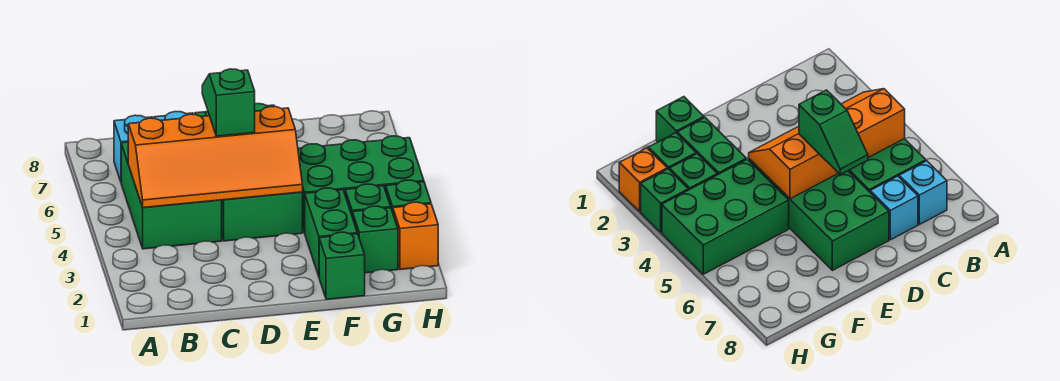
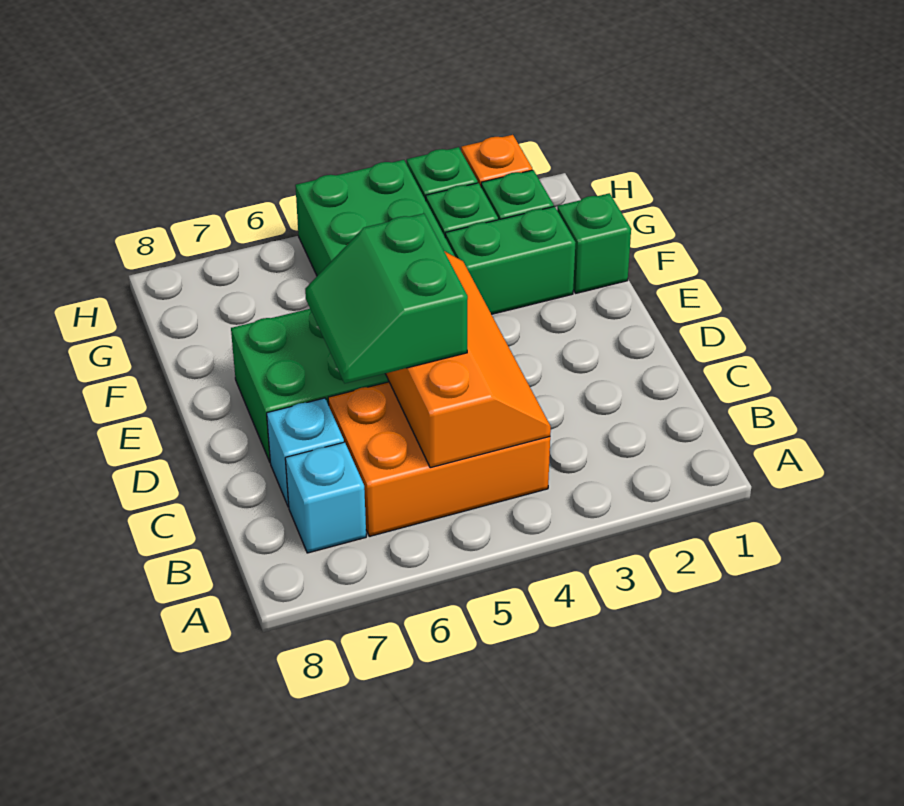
green 2x3 brick [121,142,222,249] -> orange 2x3 brick [328,382,550,536]
green 1x2 slope [202,69,255,136] -> green 2x2 slope [305,213,468,383]

